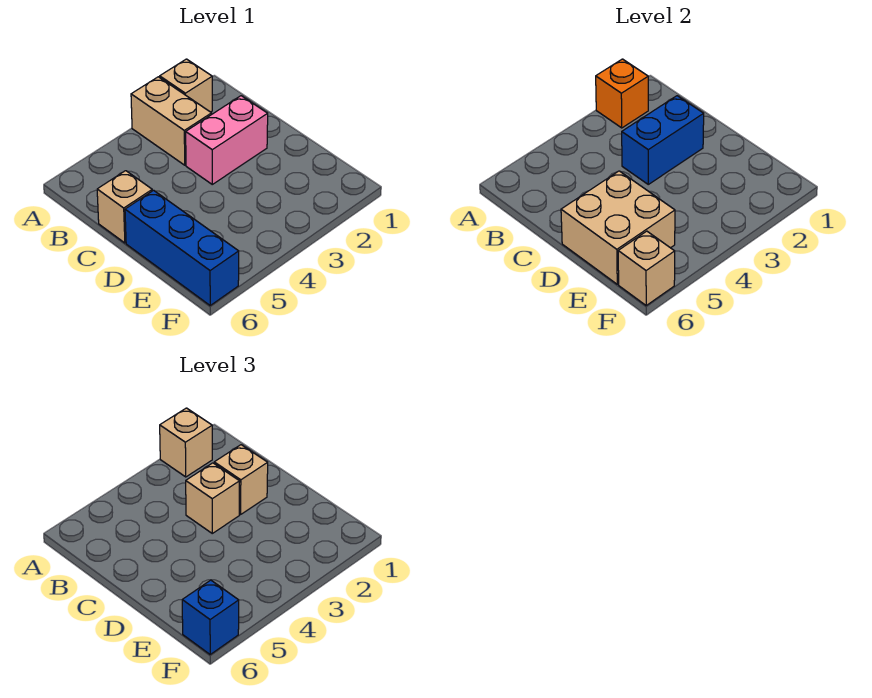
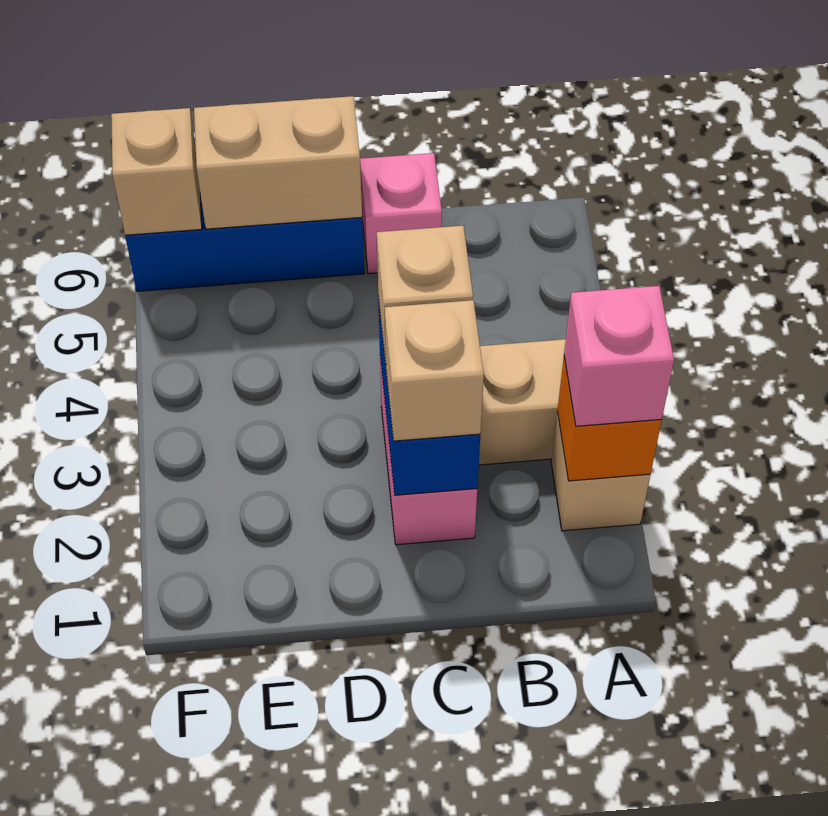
tan 1x1 brick [160,408,212,477] -> pink 1x1 brick [564,286,674,426]
tan 1x1 brick [97,171,152,243] -> pink 1x1 brick [360,153,442,274]
tan 2x2 brick [561,171,675,284] -> tan 1x2 brick [194,96,362,229]
blue 1x1 brick [182,580,239,654] -> none

